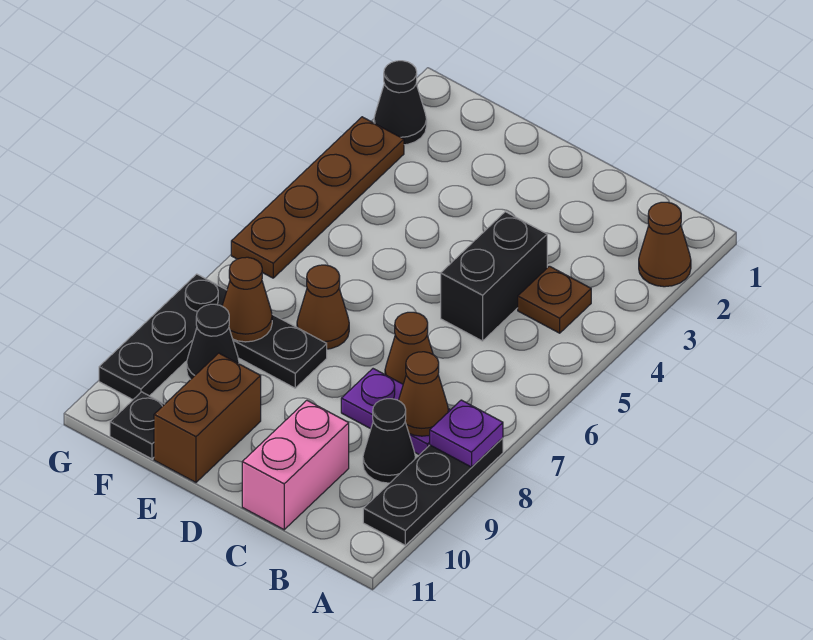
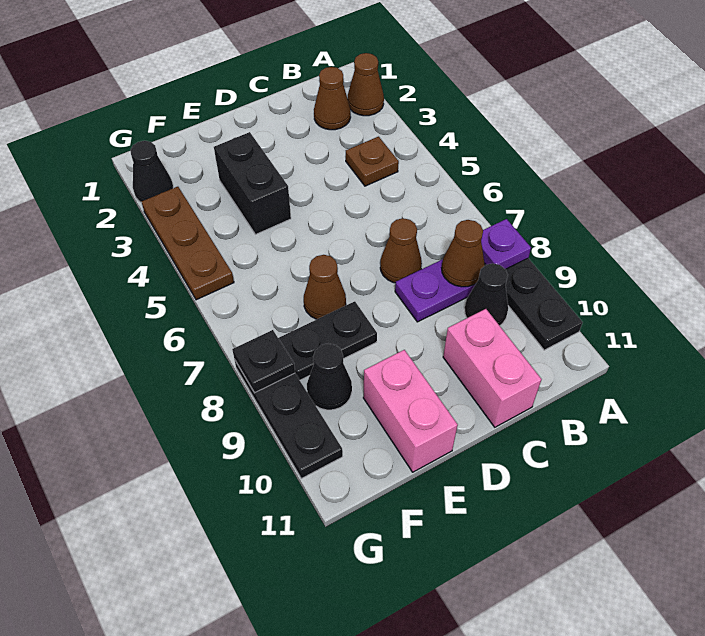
black 1x2 brick [441,212,547,341] -> black 1x2 brick moved to [214,132,291,234]
brown 1x2 brick [154,353,261,482] -> pink 1x2 brick [363,350,458,472]
brown 1x1 cone [222,257,272,342] -> brown 1x1 cone moved to [314,67,351,130]
black 1x1 plate [110,392,165,459] -> black 1x1 plate moved to [232,330,295,393]
brown 1x4 plate [231,117,404,278] -> brown 1x3 plate [141,187,234,300]

